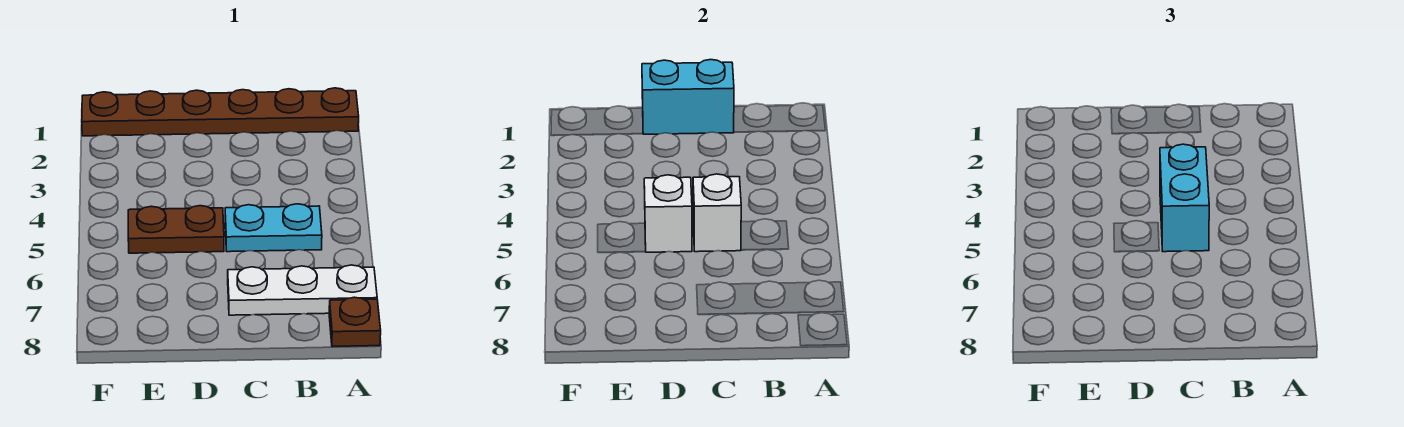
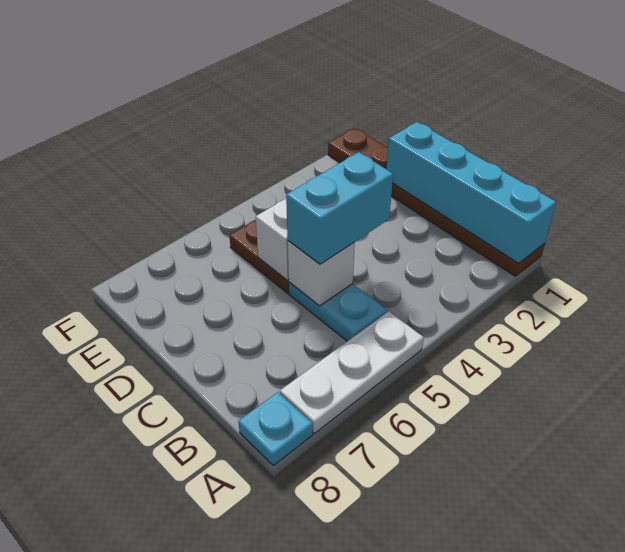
white 1x3 plate [228,265,377,315] -> white 1x3 plate turned to [280,311,424,434]
brown 1x1 plate [329,297,381,347] -> cyan 1x1 plate [238,392,313,466]
cyan 1x2 brick [642,59,734,134] -> cyan 1x4 brick [386,122,556,263]

